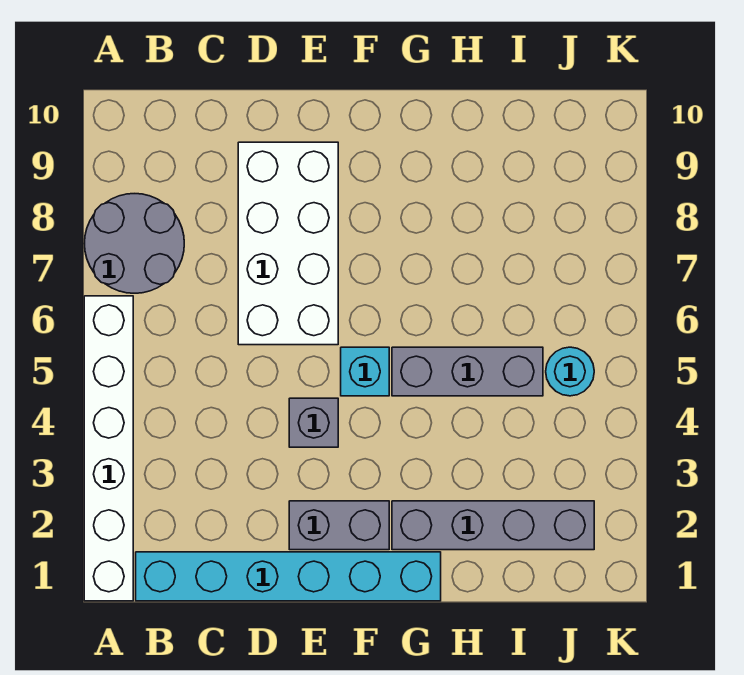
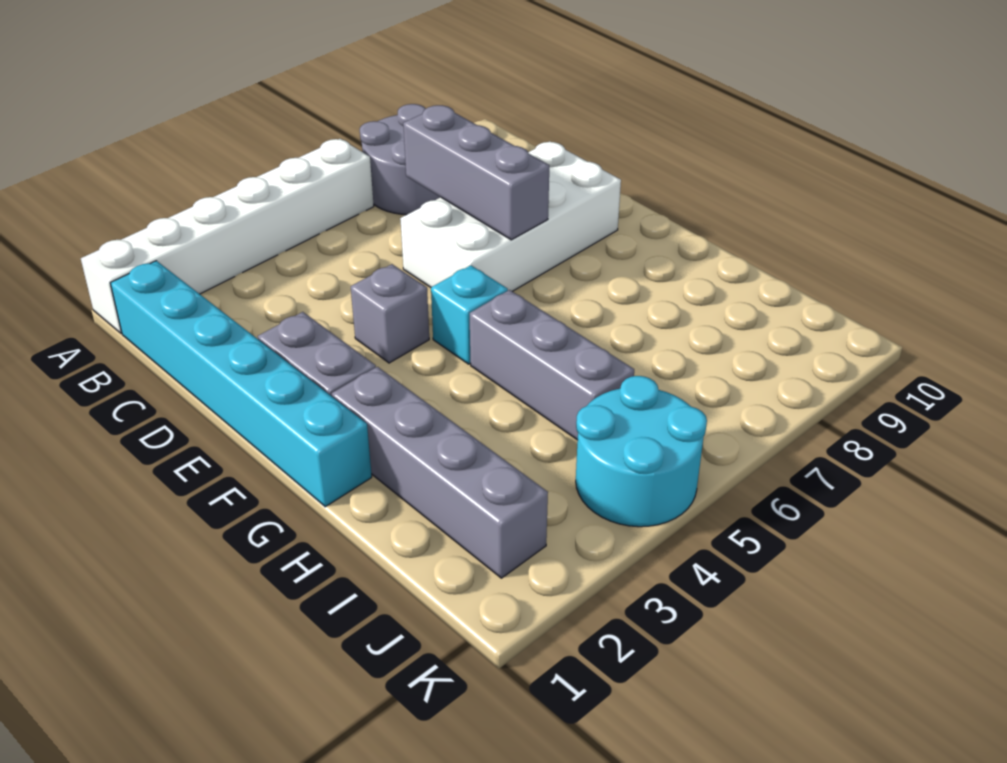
none -> grey 1x3 brick [403,105,549,240]
cyan 1x1 round brick [546,347,594,396] -> cyan 2x2 round brick [576,376,707,527]

